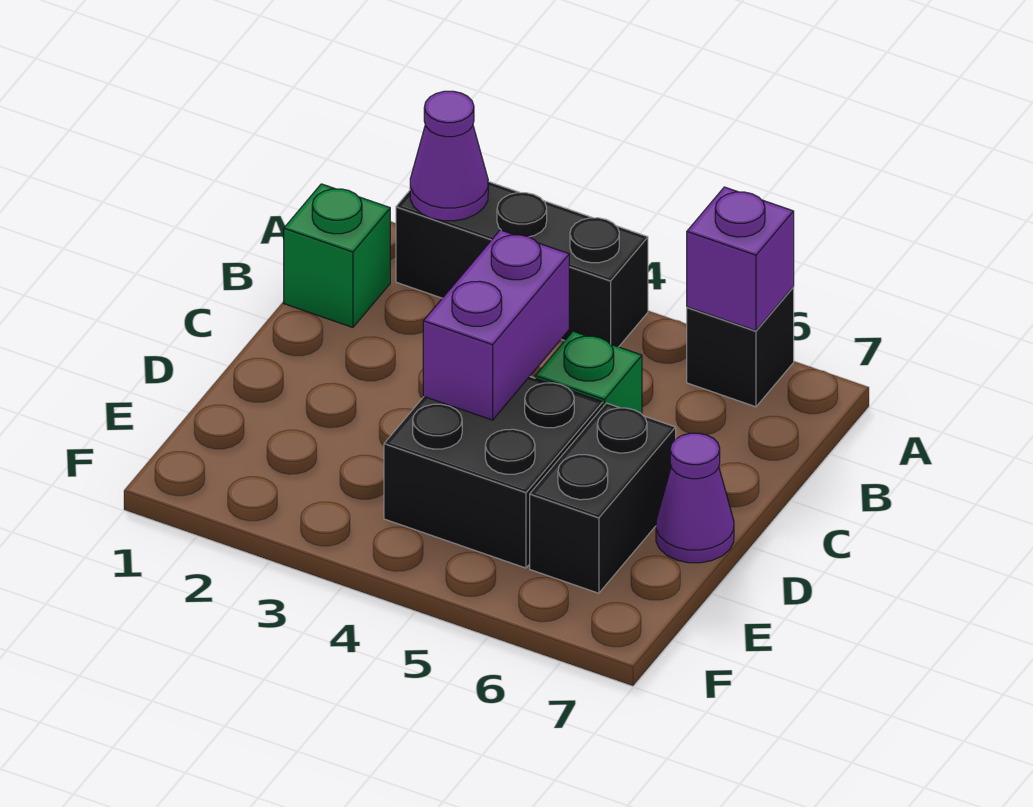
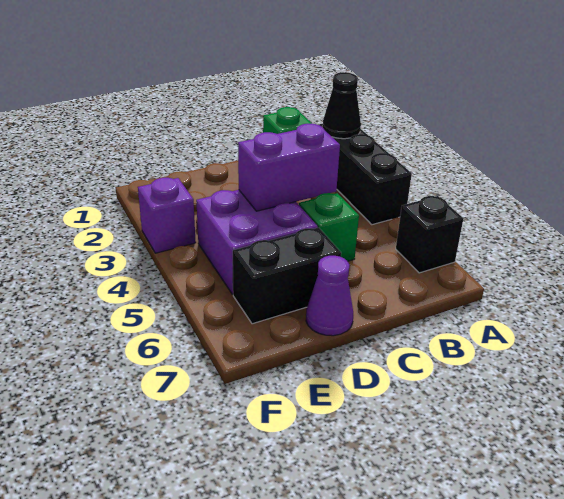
purple 1x1 cone [410,91,488,221] -> black 1x1 cone [323,72,361,139]
purple 1x1 brick [687,187,794,331] -> purple 1x1 brick moved to [138,178,196,253]
black 2x2 brick [384,377,603,568] -> purple 2x2 brick [196,190,318,294]

